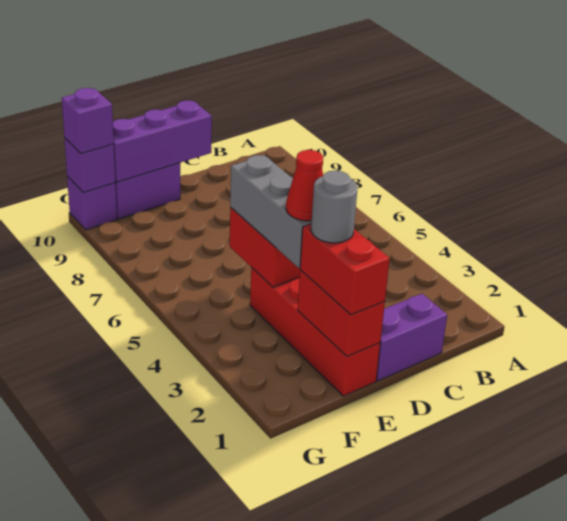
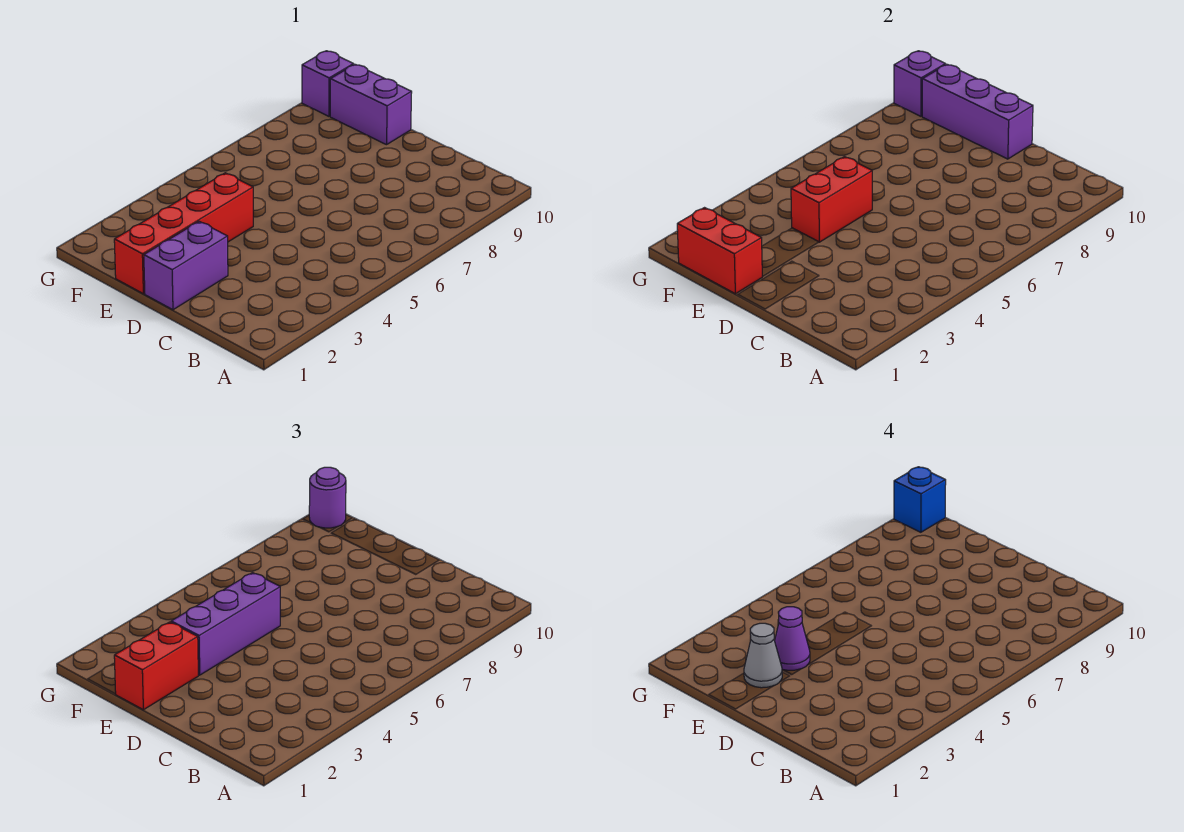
purple 1x2 brick [376,294,447,381] -> purple 1x2 brick turned to [144,221,228,310]
red 1x2 brick [298,270,385,357] -> red 1x2 brick turned to [677,208,763,294]
grey 1x1 round brick [311,170,358,243] -> grey 1x1 cone [744,623,782,688]
grey 1x3 brick [230,155,312,268] -> purple 1x3 brick [171,573,280,675]
red 1x1 cone [286,150,323,221] -> purple 1x1 cone [775,607,810,670]
purple 1x1 brick [62,88,114,154] -> purple 1x1 round brick [309,467,346,528]
none -> blue 1x1 brick [894,467,946,532]

